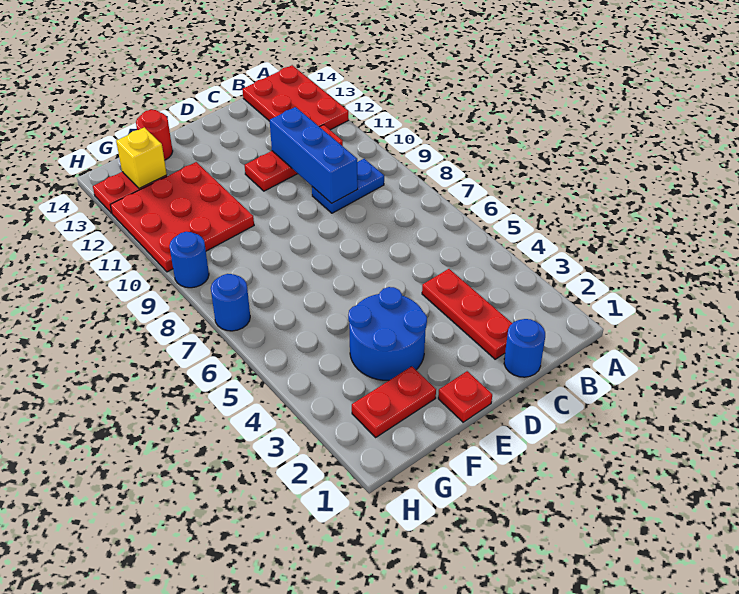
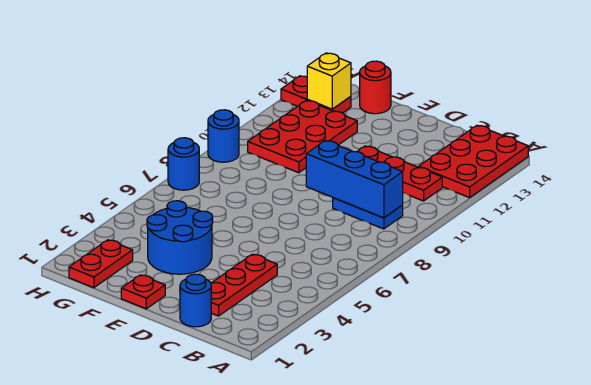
blue 1x3 brick [270,107,358,203] -> blue 1x3 brick turned to [306,141,403,218]
red 1x2 plate [352,366,436,437] -> red 1x2 plate turned to [69,240,133,288]
red 3x3 plate [110,162,254,272] -> red 2x3 plate [248,100,357,173]

